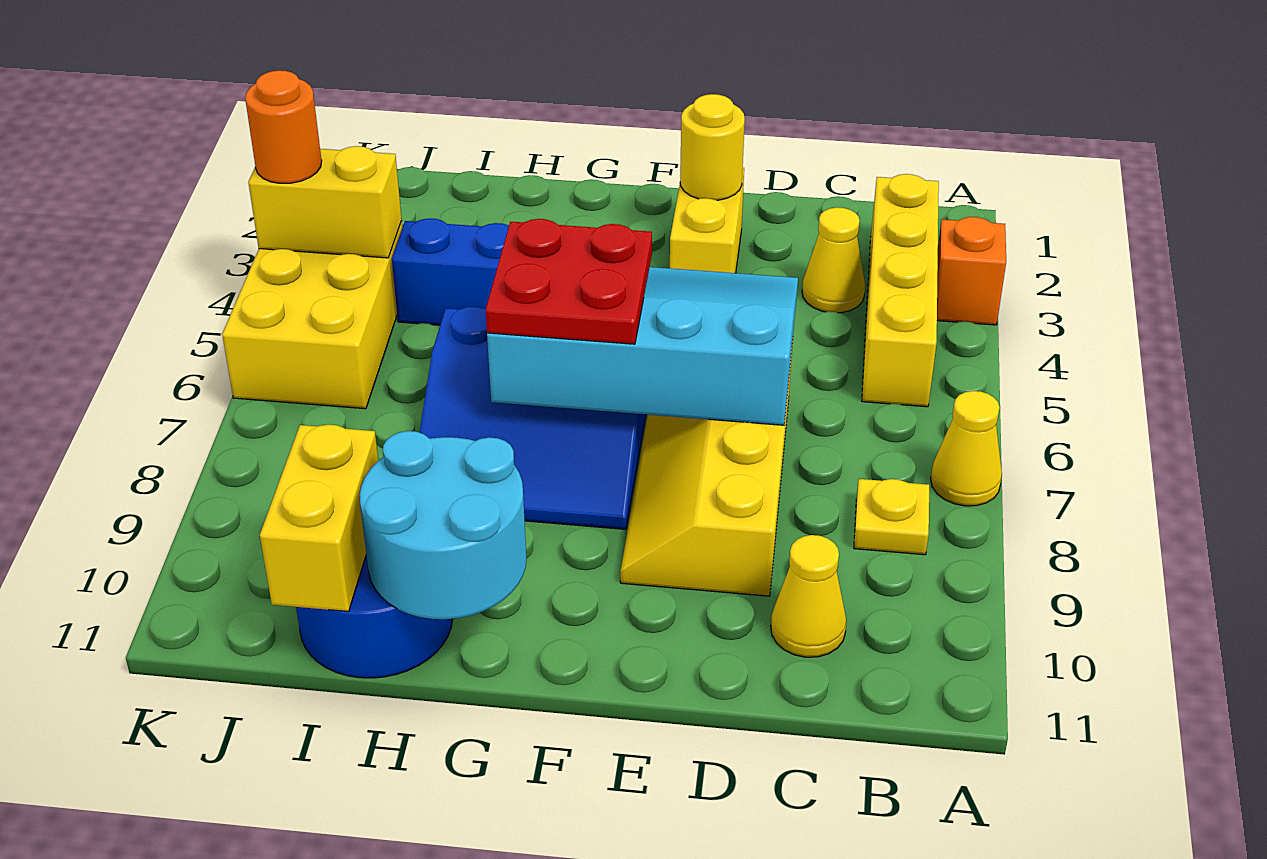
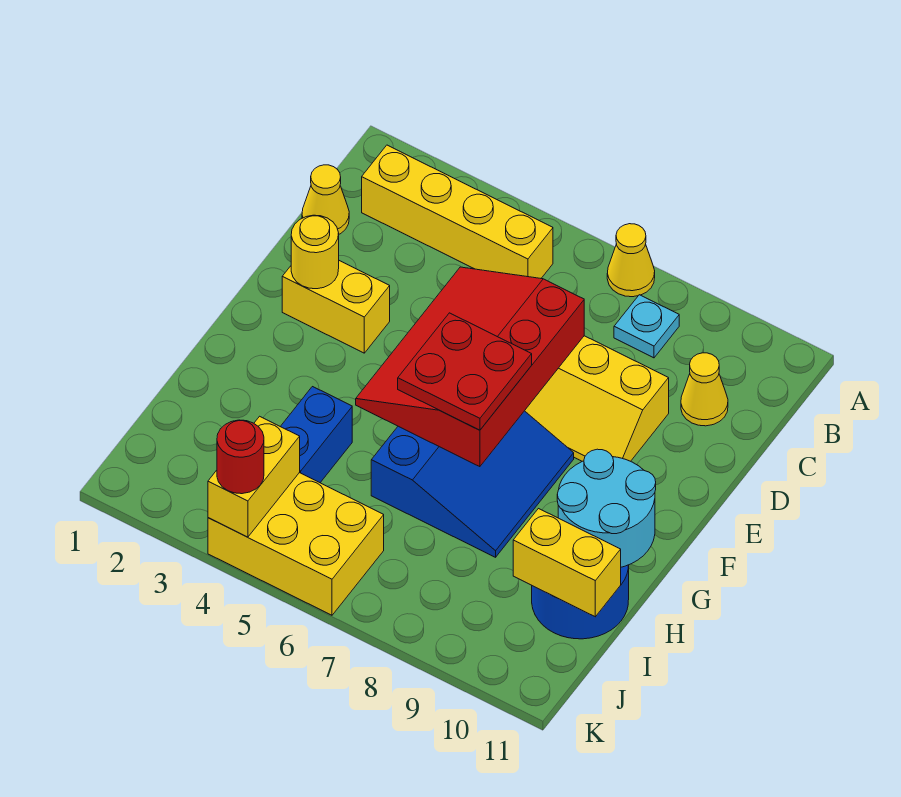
orange 1x1 brick [937,217,1006,325] -> none
yellow 1x1 plate [854,479,929,555] -> cyan 1x1 plate [614,295,679,358]
yellow 1x1 cone [802,207,865,313] -> yellow 1x1 cone moved to [302,165,349,234]
cyan 3x4 slope [487,267,798,425] -> red 3x4 slope [356,267,584,467]
orange 1x1 round brick [245,70,322,183] -> red 1x1 round brick [217,420,264,494]

